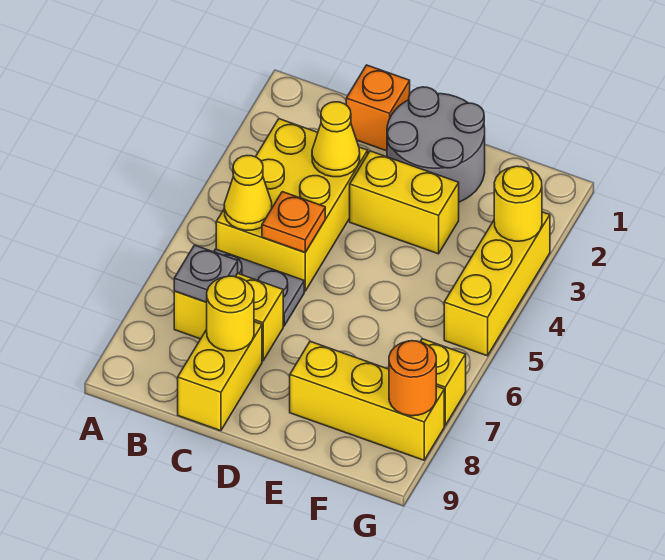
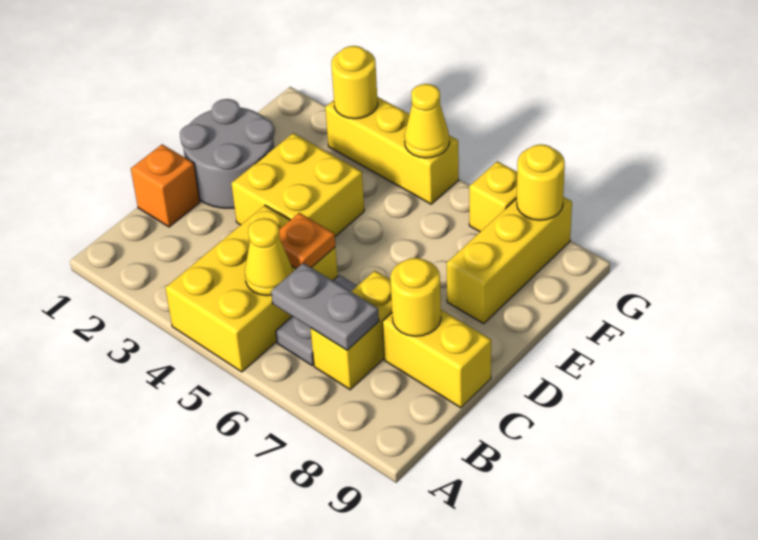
yellow 2x3 brick [216,119,368,291] -> yellow 2x3 brick turned to [165,205,338,372]
grey 1x1 plate [174,245,238,302] -> grey 1x2 plate [271,263,379,350]
yellow 1x1 cone [312,102,360,177] -> yellow 1x1 cone moved to [404,84,449,158]
yellow 1x2 brick [350,151,459,254] -> yellow 2x2 brick [231,133,364,236]
orange 1x1 round brick [389,341,436,416] -> yellow 1x1 round brick [517,144,565,220]

